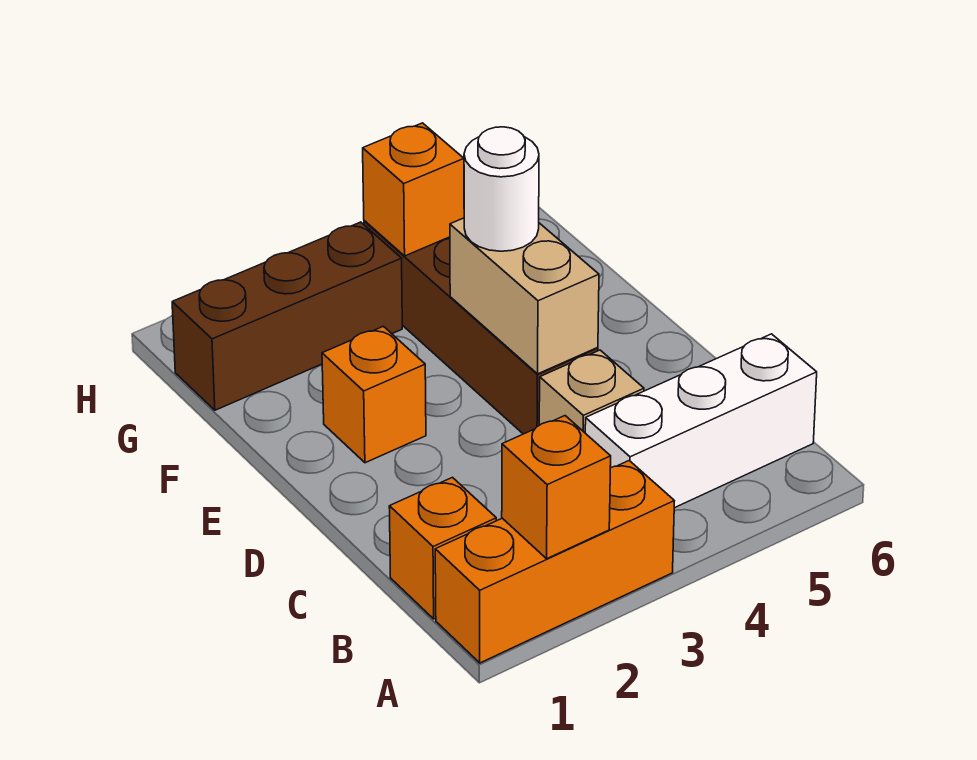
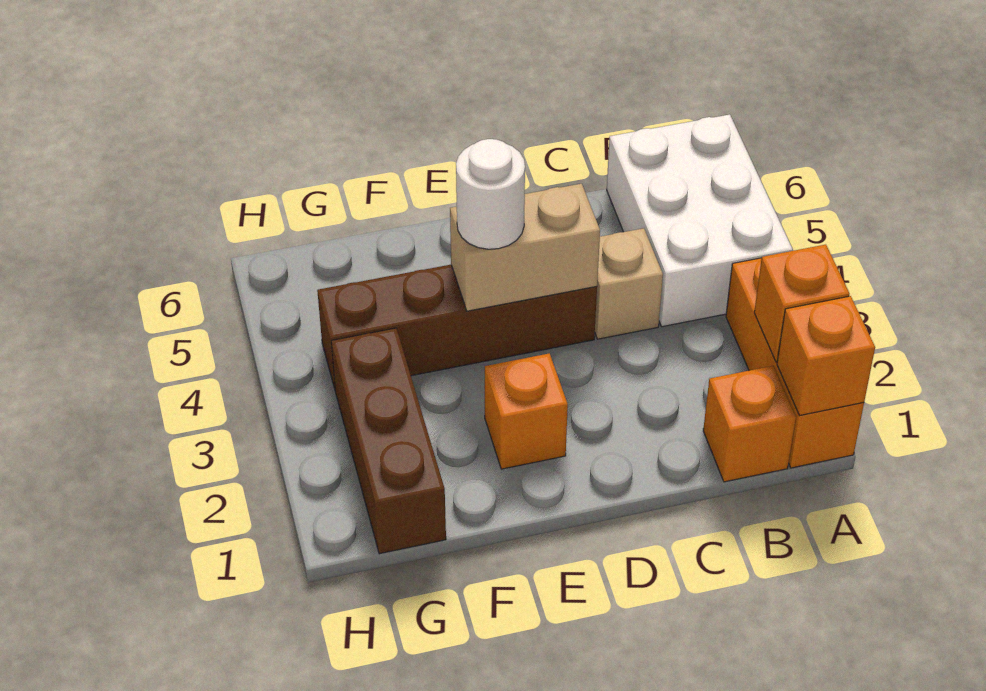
white 1x3 brick [585,334,817,508] -> white 2x3 brick [607,114,793,327]
orange 1x1 brick [363,123,464,256] -> orange 1x1 brick moved to [777,296,875,415]

